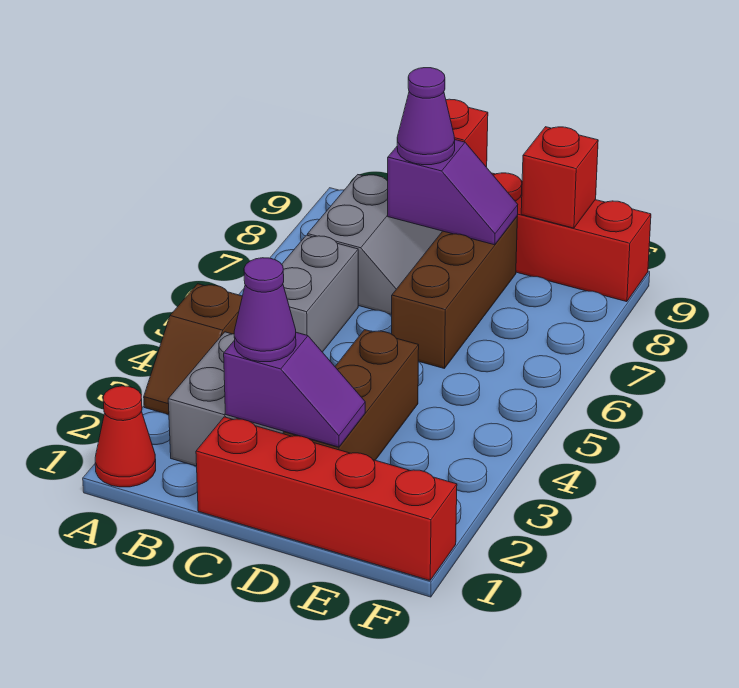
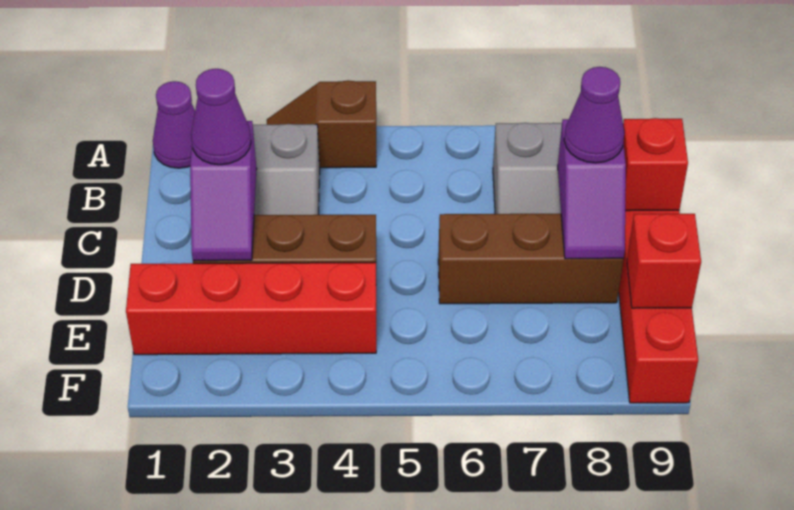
red 1x1 cone [95,386,156,487] -> purple 1x1 cone [153,81,195,168]
grey 1x2 brick [282,235,358,352] -> none
red 1x4 brick [196,417,457,580] -> red 1x4 brick turned to [126,262,376,355]

